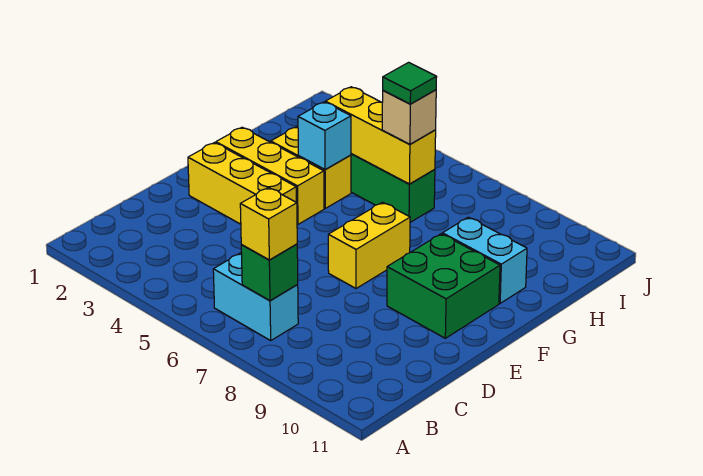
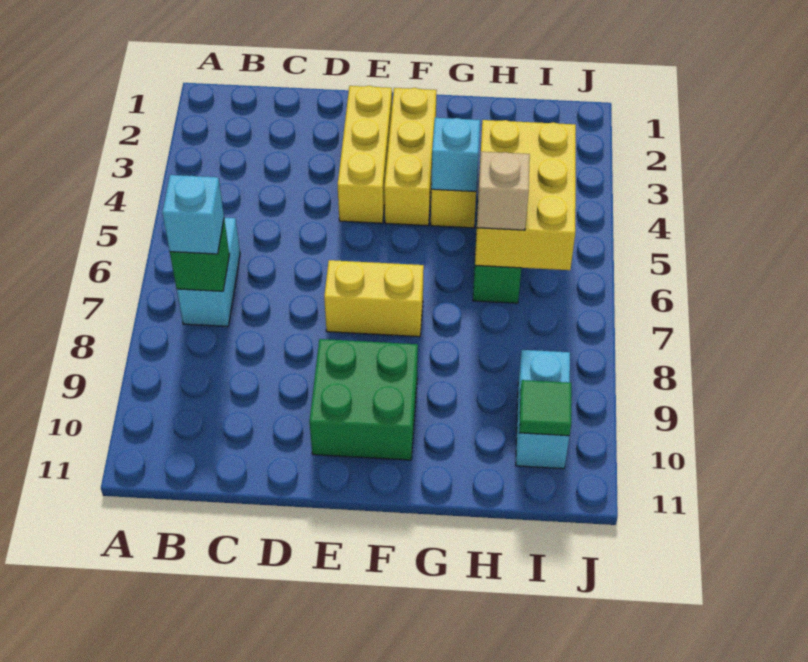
yellow 1x1 brick [240,187,297,260] -> cyan 1x1 brick [162,175,224,254]
cyan 1x2 brick [442,217,527,303] -> cyan 1x2 brick moved to [516,350,570,469]
yellow 1x3 brick [325,87,436,184] -> yellow 2x3 brick [475,120,576,270]
green 1x1 tile [383,62,437,104] -> green 1x1 tile moved to [519,380,571,436]

